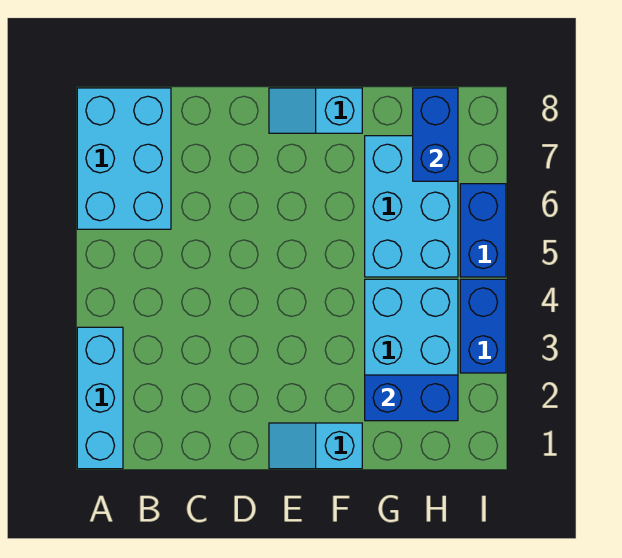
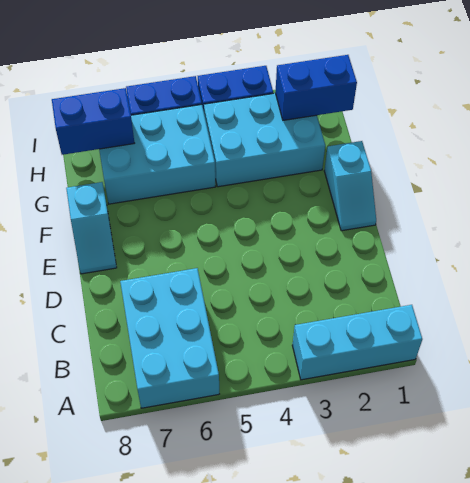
cyan 2x3 brick [77,88,171,229] -> cyan 2x3 brick turned to [120,268,219,408]
blue 1x2 brick [365,375,458,421] -> blue 1x2 brick turned to [275,55,357,120]

